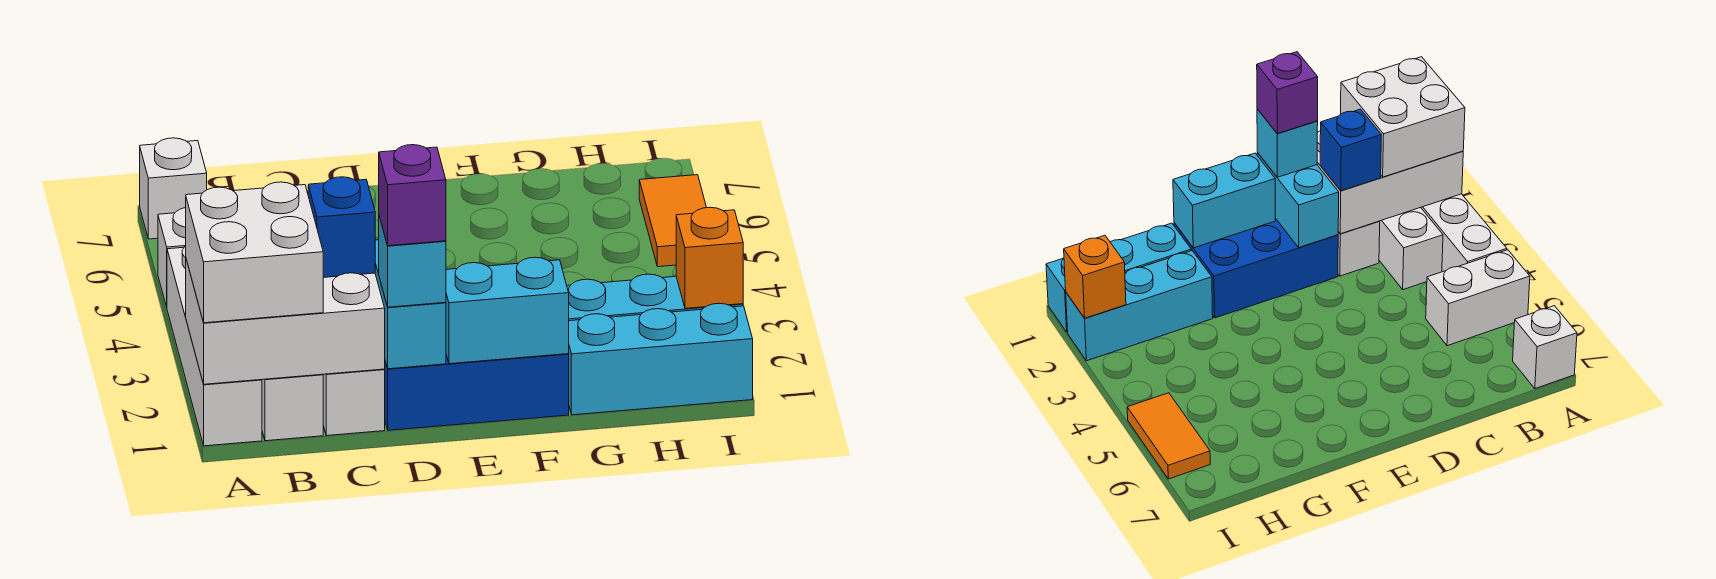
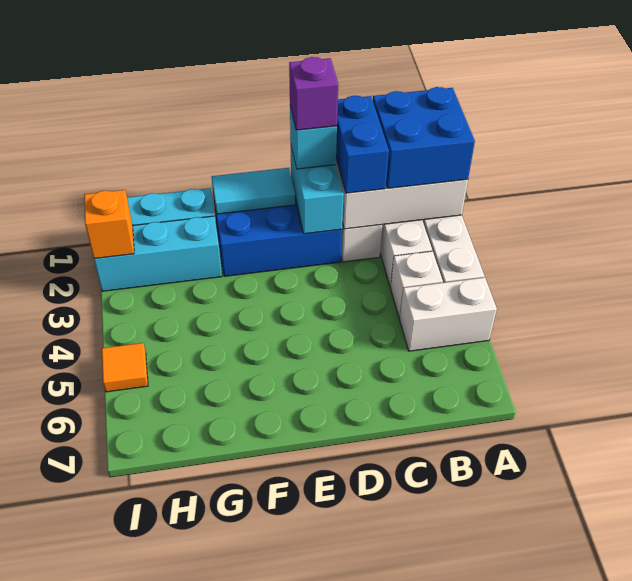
white 2x2 brick [186,182,323,323] -> blue 2x2 brick [373,87,475,188]
white 1x1 brick [140,138,207,239] -> white 1x1 brick moved to [390,251,443,318]
blue 1x1 brick [308,177,375,278] -> blue 1x2 brick [336,96,389,193]
cyan 1x2 brick [446,257,569,364] -> cyan 1x2 tile [212,168,295,214]
orange 1x2 tile [639,175,707,267] -> orange 1x1 tile [102,343,148,392]

